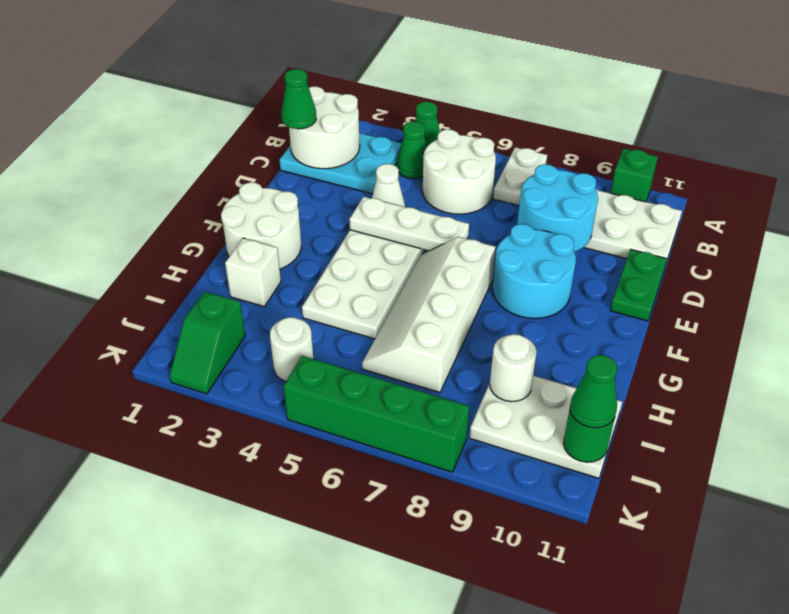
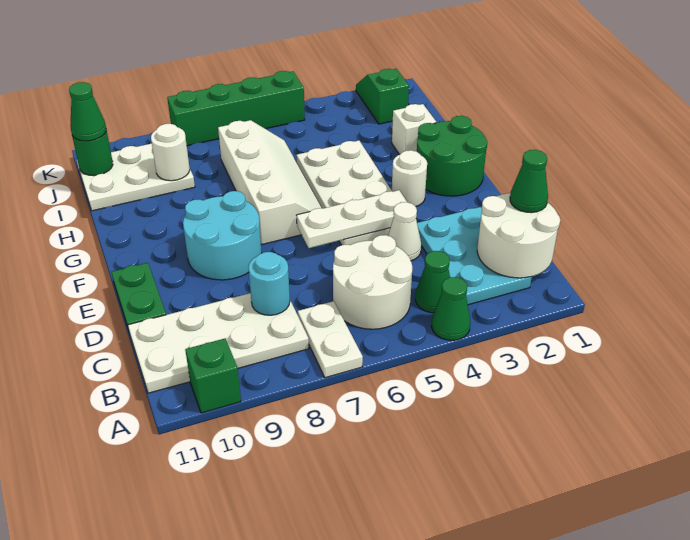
cyan 2x3 plate [280,133,402,194] -> cyan 2x3 plate turned to [417,207,532,305]
cyan 2x2 round brick [517,164,598,252] -> cyan 1x1 round brick [248,252,290,315]
white 2x2 round brick [221,182,301,269] -> green 2x2 round brick [417,116,487,196]
white 1x1 round brick [270,317,313,382] -> white 1x1 round brick moved to [392,150,427,206]

